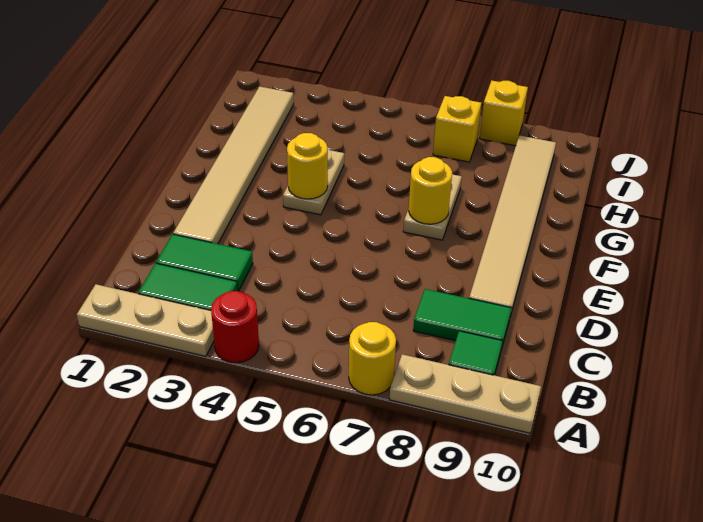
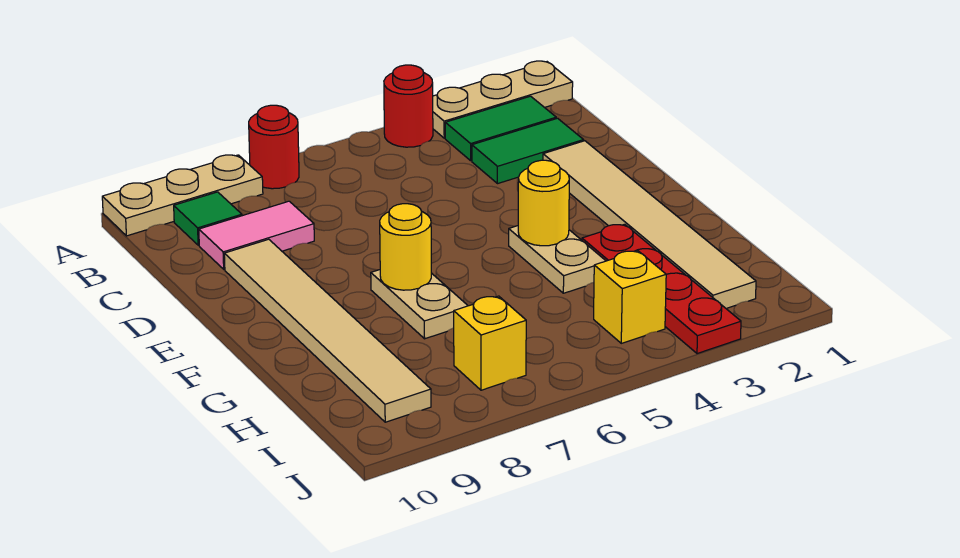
yellow 1x1 round brick [349,322,396,395] -> red 1x1 round brick [249,105,299,189]
green 1x2 tile [413,289,511,349] -> pink 1x2 tile [199,201,314,269]
none -> red 1x4 plate [582,224,741,354]
yellow 1x1 brick [480,81,528,146] -> yellow 1x1 brick moved to [594,251,666,343]

